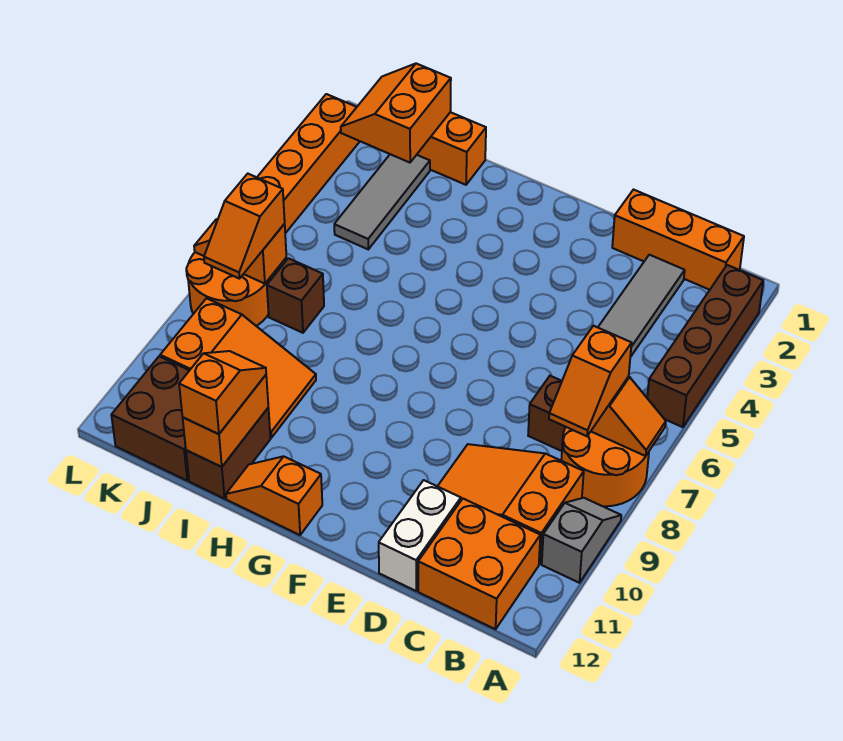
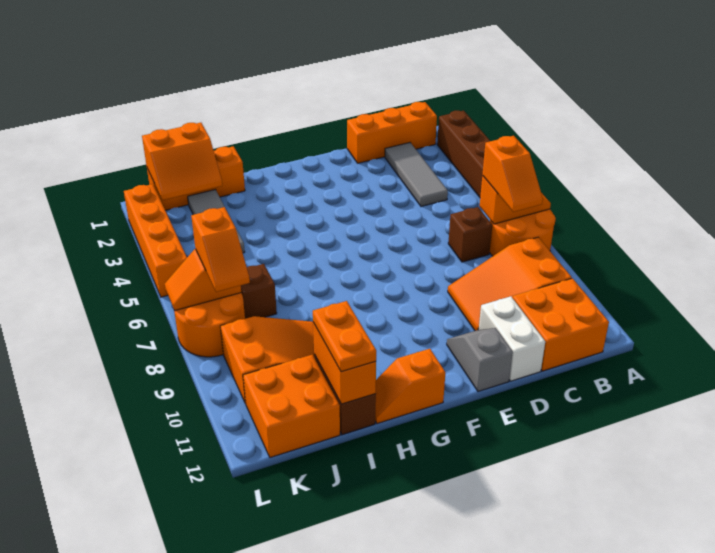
grey 1x2 slope [542,498,621,583] -> grey 1x2 slope moved to [447,328,513,392]
orange 1x2 slope [179,351,266,434] -> orange 1x2 plate [313,301,376,372]
orange 2x2 slope [341,64,451,163] -> orange 2x2 slope turned to [142,123,222,200]
brown 2x2 brick [111,356,190,481] -> orange 2x2 brick [243,355,340,457]

